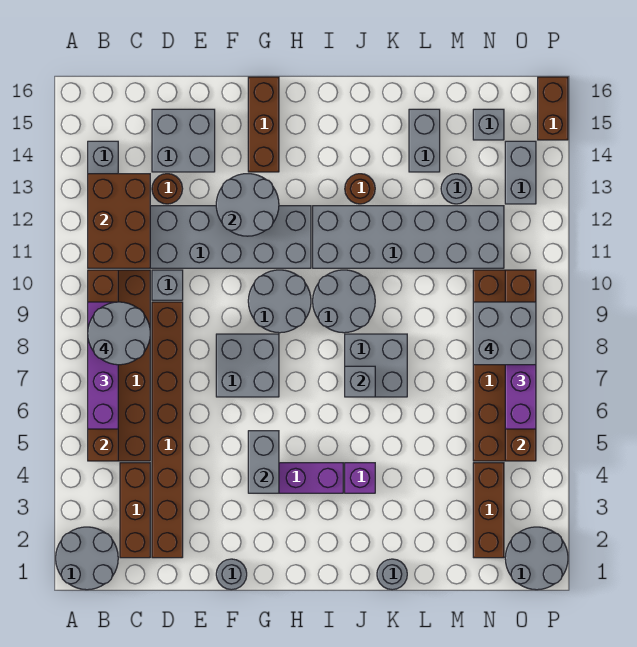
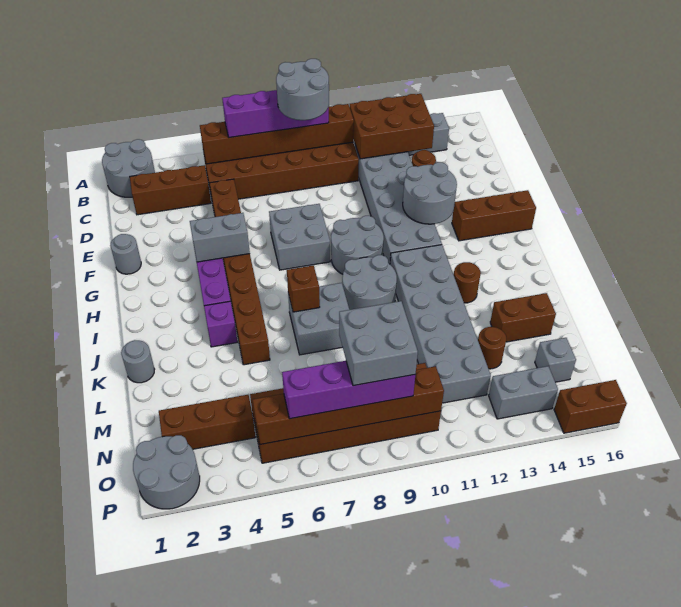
brown 1x8 brick [152,302,183,558] -> brown 1x8 brick turned to [210,179,270,365]
grey 1x1 brick [152,270,183,300] -> none
grey 2x2 brick [152,109,215,172] -> none
grey 1x1 brick [345,366,375,397] -> brown 1x1 brick [287,266,320,312]
grey 1x2 brick [409,109,440,172] -> brown 1x2 brick [490,293,556,342]
grey 1x1 round brick [441,174,472,204] -> brown 1x1 round brick [478,327,506,369]

